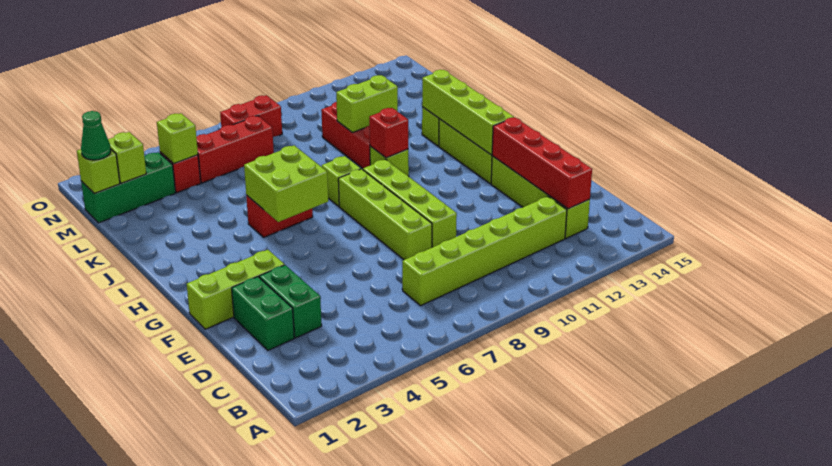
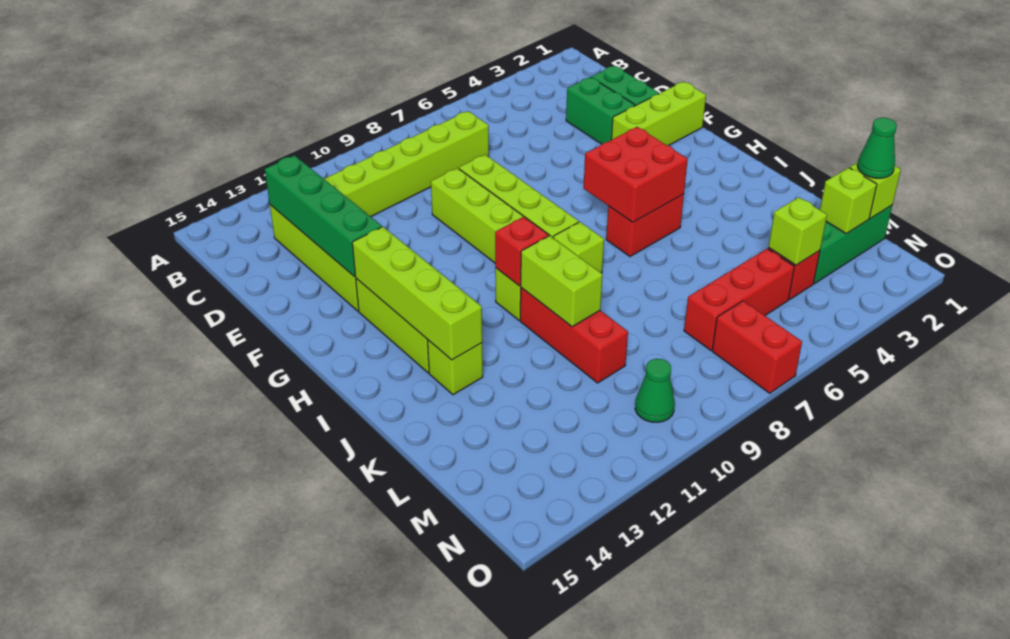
red 1x4 brick [492,117,592,209] -> green 1x4 brick [265,155,382,277]
lime 2x2 brick [244,145,328,222] -> red 2x2 brick [584,127,688,222]
lime 1x2 brick [336,75,398,133] -> lime 1x2 brick turned to [520,236,603,327]
red 1x2 brick [220,95,282,137] -> red 1x2 brick turned to [712,301,802,393]
none -> green 1x1 cone [635,359,675,422]

